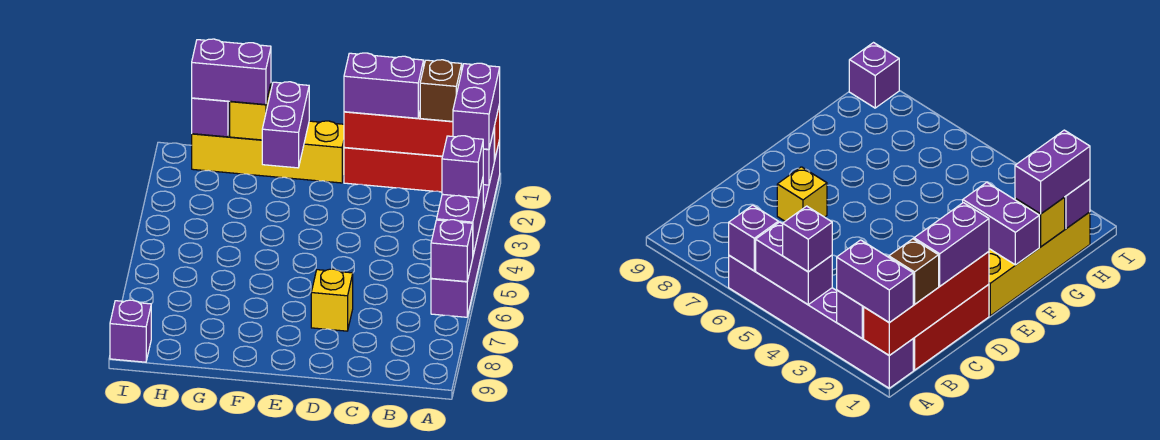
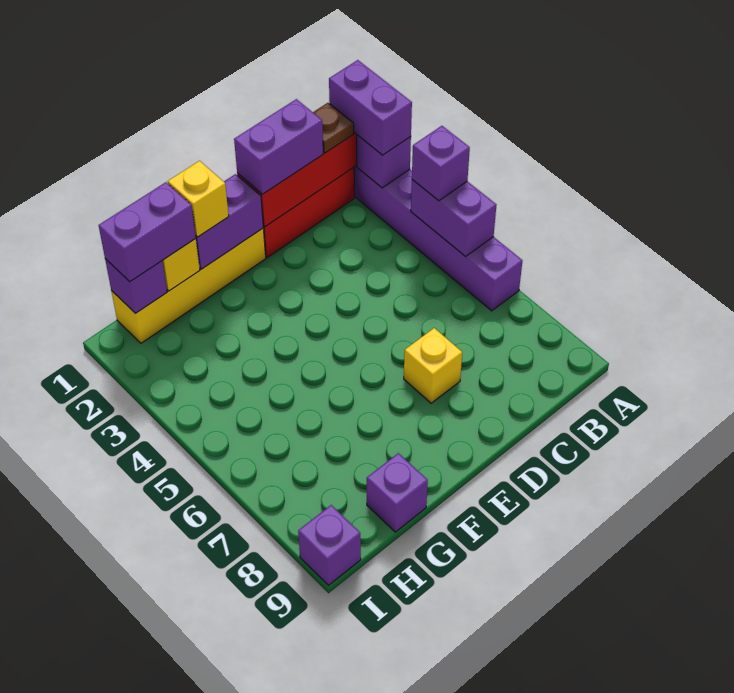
purple 1x1 brick [431,220,473,282] -> purple 1x1 brick moved to [367,453,428,532]
brown 1x1 brick [420,60,462,121] -> brown 1x1 plate [313,103,354,153]
purple 1x2 brick [262,82,309,168] -> purple 1x2 brick turned to [196,174,263,269]
none -> yellow 1x1 brick [168,161,229,237]

